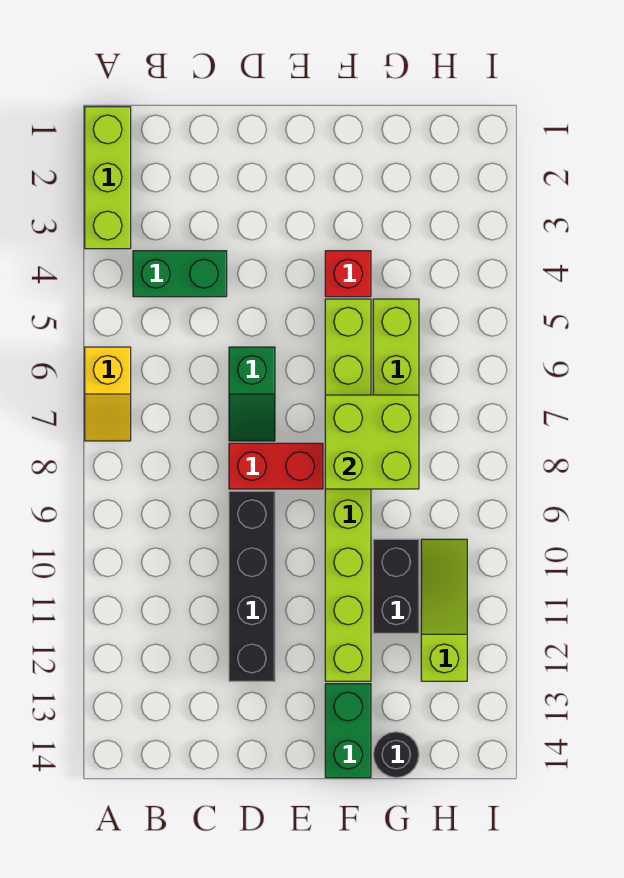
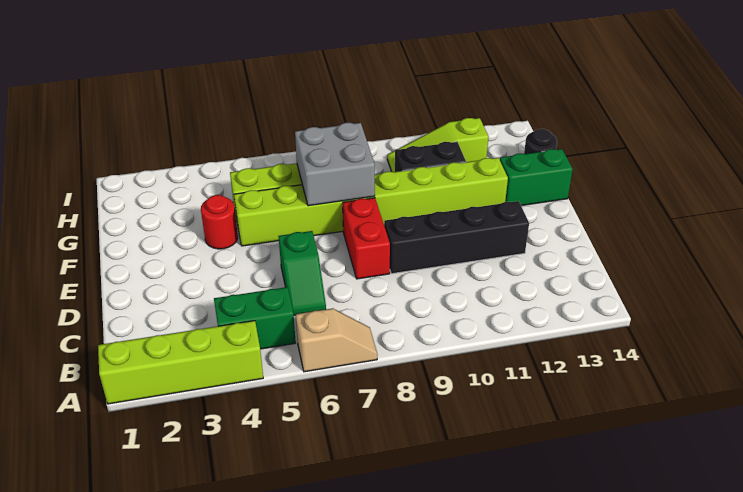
lime 1x3 brick [85,107,131,249] -> lime 1x4 brick [98,321,263,404]
yellow 1x2 slope [85,347,131,441] -> tan 1x2 slope [296,308,378,372]
green 1x2 brick [133,251,227,297] -> green 1x2 brick turned to [214,287,296,349]
green 1x2 slope [229,347,275,441] -> green 1x2 slope turned to [279,231,326,315]
red 1x1 brick [325,251,371,297] -> red 1x1 round brick [201,195,238,249]
lime 2x2 brick [325,395,419,489] -> grey 2x2 brick [295,123,375,206]

